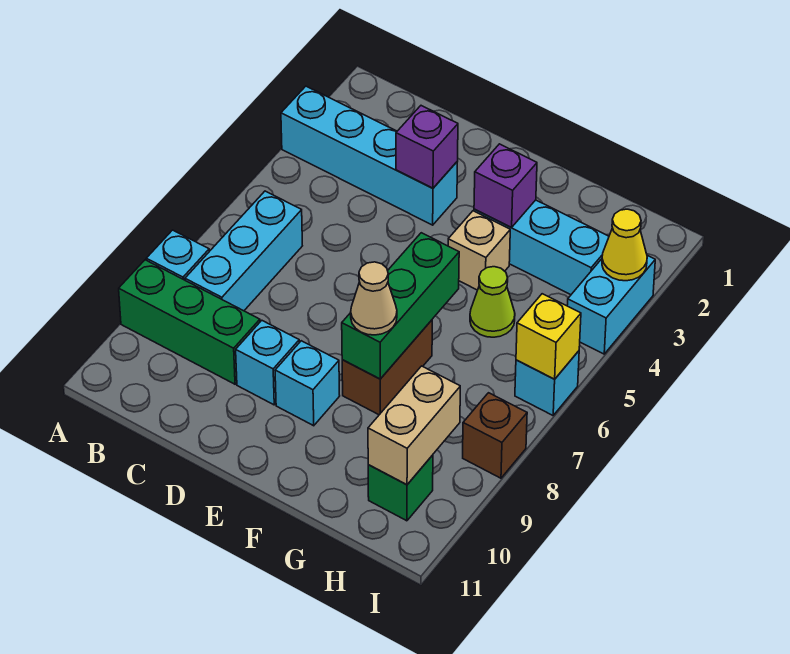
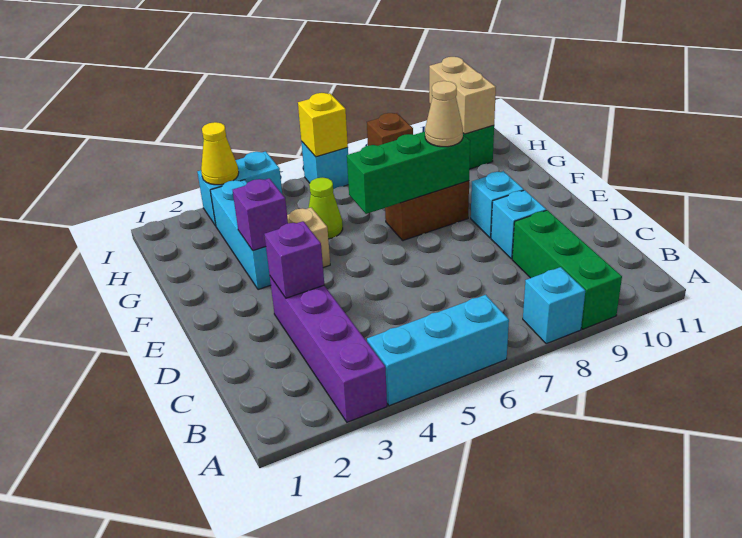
cyan 1x4 brick [281,86,457,225] -> purple 1x4 brick [270,277,387,422]
cyan 1x3 brick [185,191,302,311] -> cyan 1x3 brick moved to [367,295,509,406]
tan 1x2 brick [368,366,460,485] -> tan 1x2 brick turned to [429,57,496,134]

